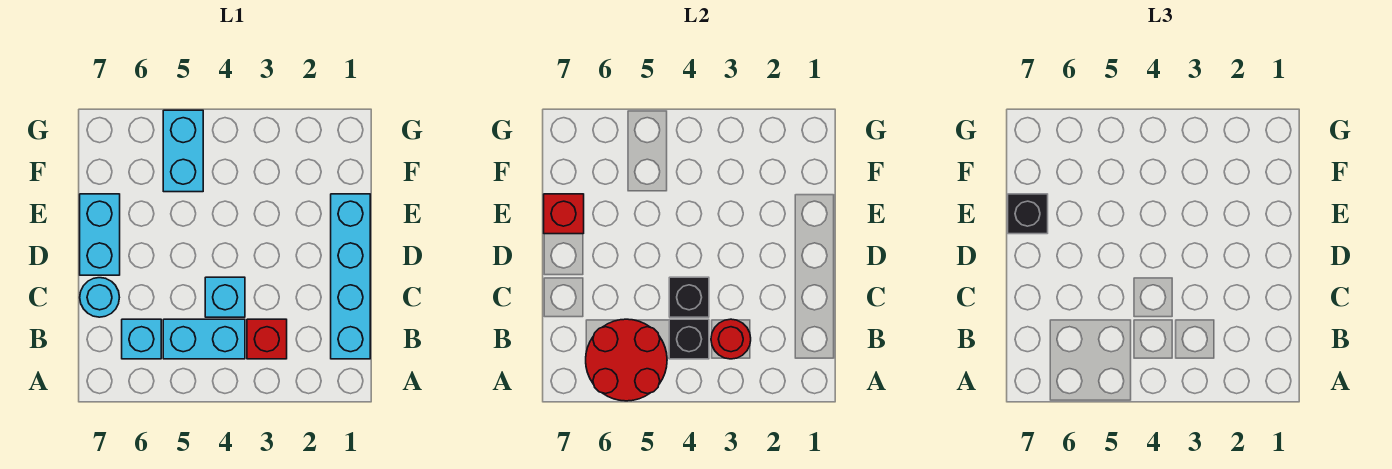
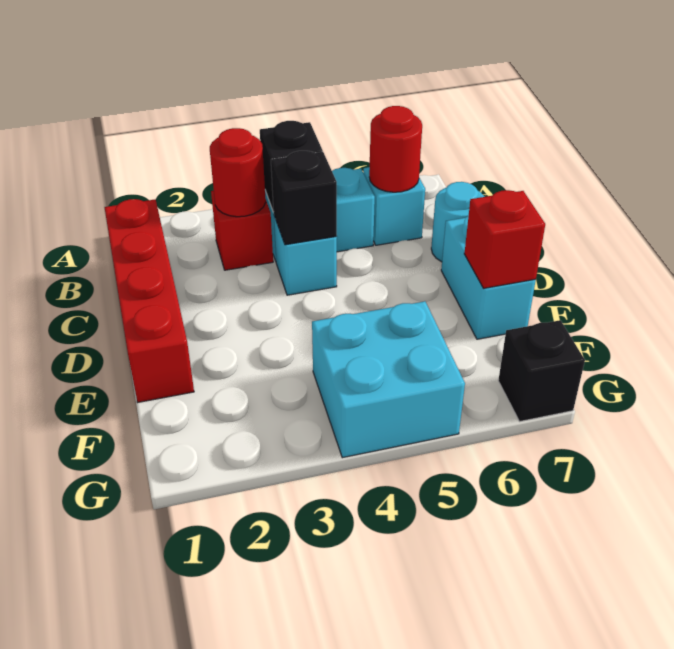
red 2x2 round brick [586,319,667,401] -> red 1x1 round brick [369,106,422,192]
cyan 1x4 brick [331,194,370,359] -> red 1x4 brick [105,199,194,402]
black 1x1 brick [1008,194,1048,234] -> black 1x1 brick moved to [498,320,585,422]
cyan 1x2 brick [163,110,203,192] -> cyan 2x2 brick [312,301,465,458]

